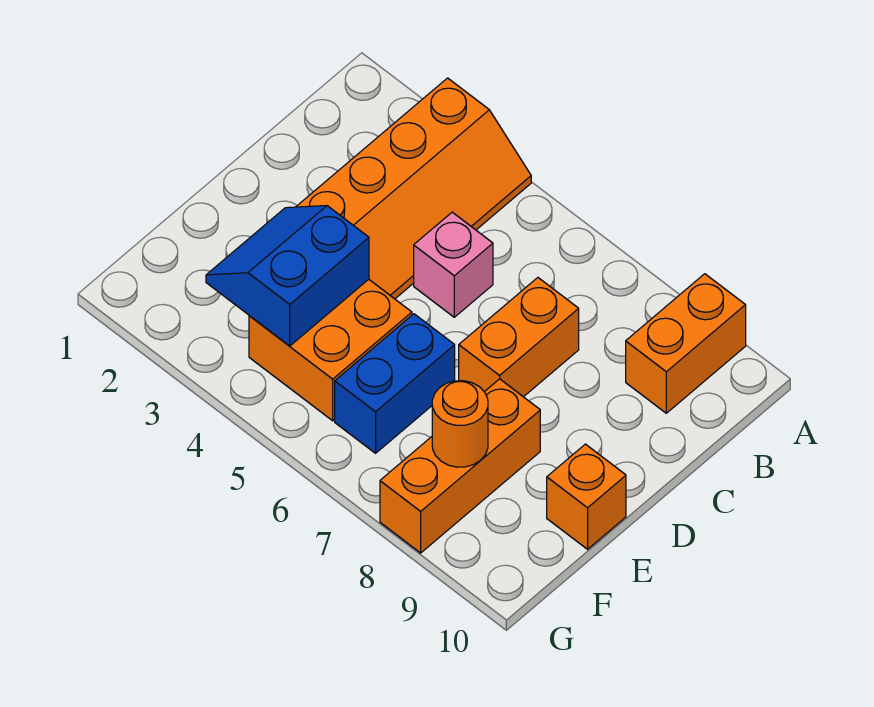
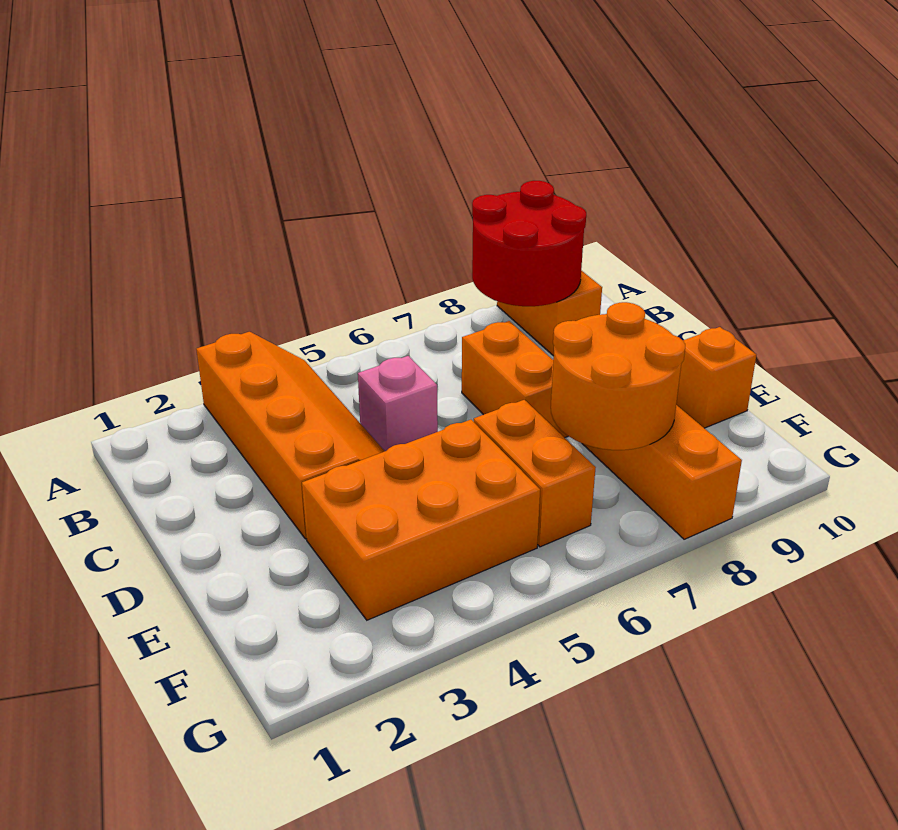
none -> red 2x2 round brick [472,181,586,306]
blue 2x2 slope [206,206,369,346] -> none
orange 2x2 brick [249,279,412,421] -> orange 2x3 brick [302,420,540,620]
blue 1x2 brick [335,314,455,453] -> orange 1x2 brick [474,400,596,547]
orange 1x1 round brick [432,381,488,467] -> orange 2x2 round brick [551,302,685,450]

